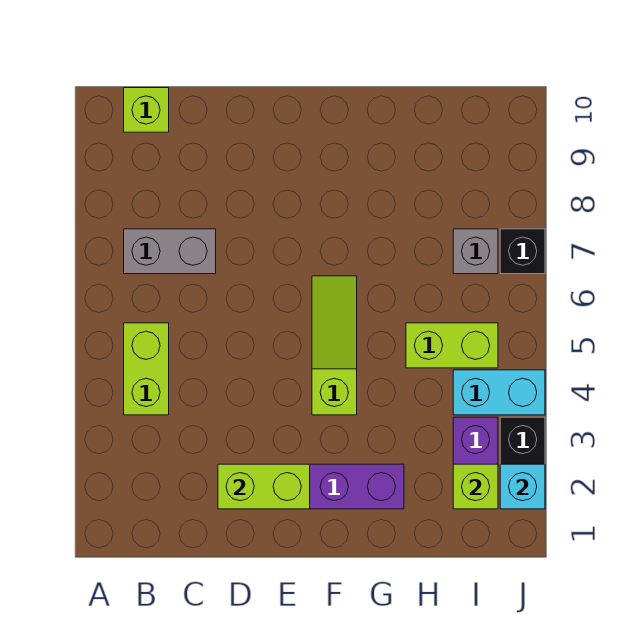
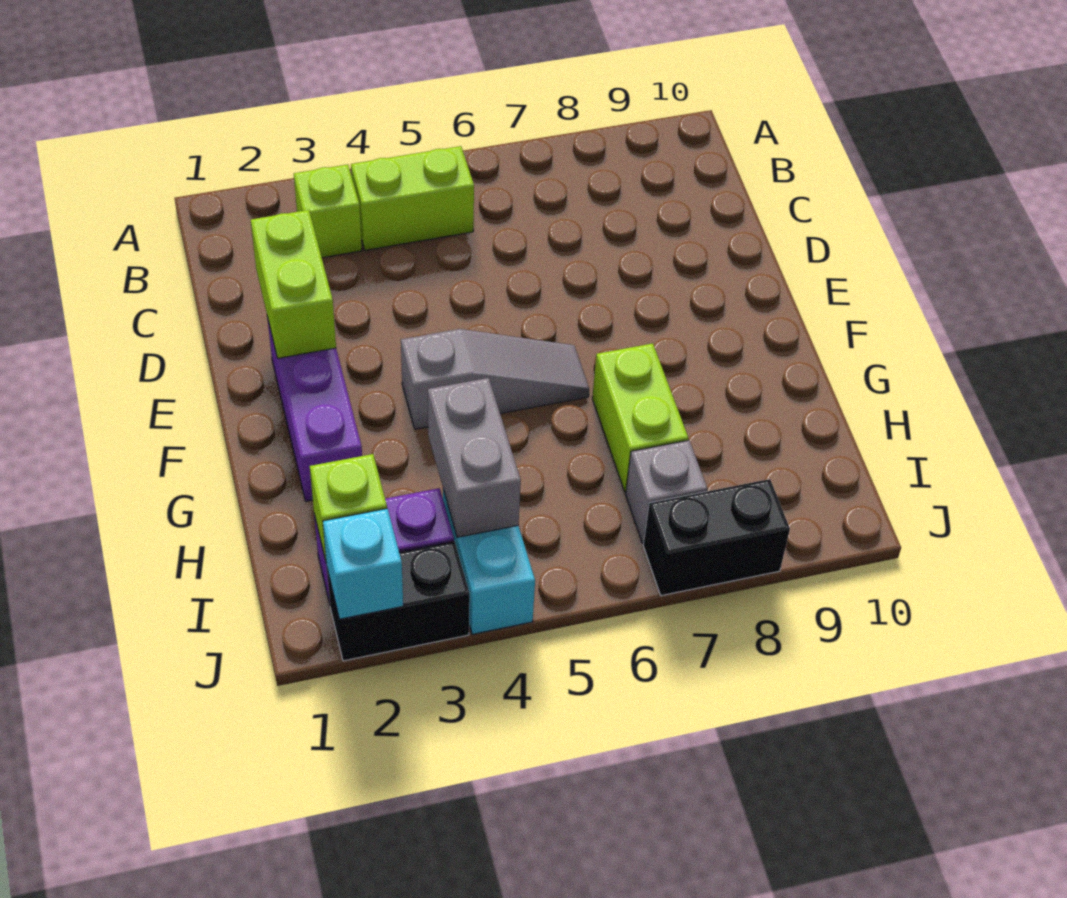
grey 1x2 brick [124,229,216,274] -> grey 1x2 brick moved to [428,378,521,537]
lime 1x1 brick [124,88,169,132] -> lime 1x1 brick moved to [294,165,362,258]
lime 1x3 slope [312,276,357,415] -> grey 1x3 slope [401,329,589,429]
lime 1x2 brick [406,323,498,368] -> lime 1x2 brick moved to [592,343,688,493]
black 1x1 brick [500,229,545,274] -> black 1x2 brick [643,479,790,596]

